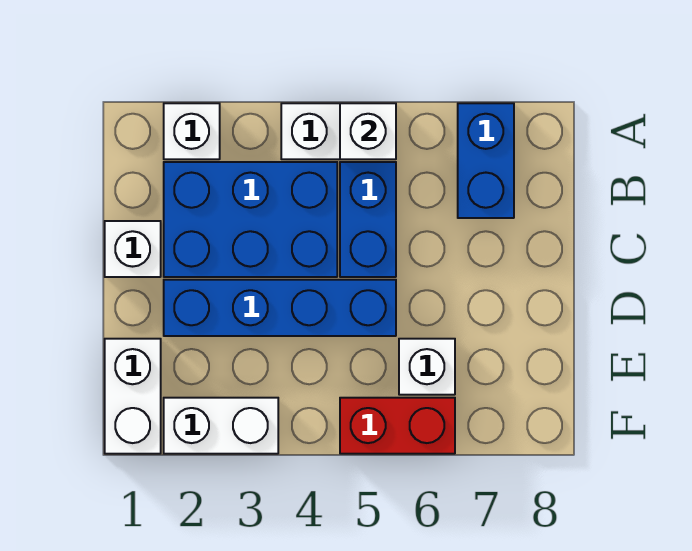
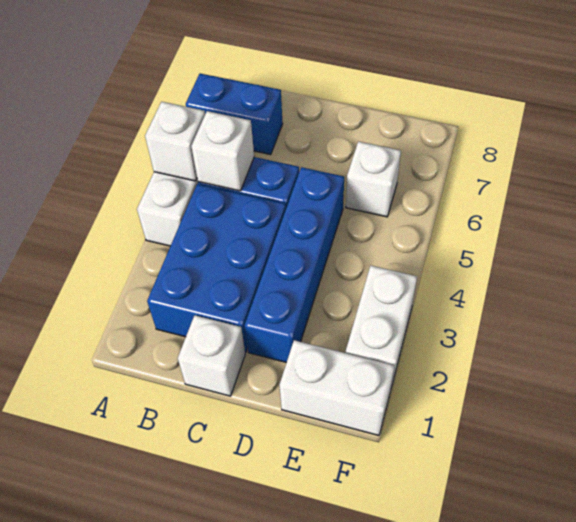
white 1x1 brick [164,103,220,159] -> white 1x1 brick moved to [191,111,254,191]
red 1x2 brick [340,398,455,454] -> none

